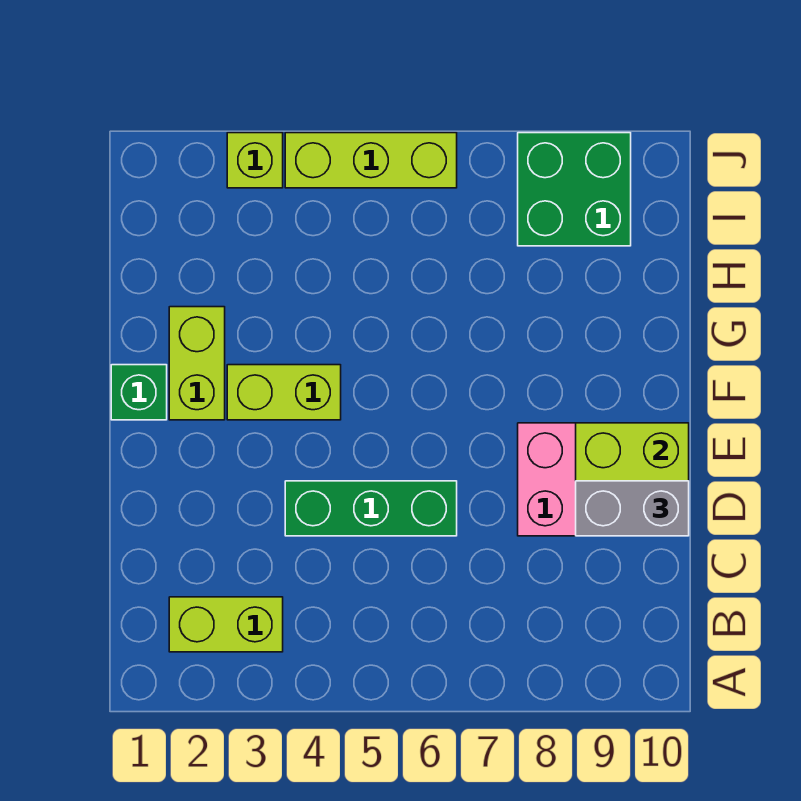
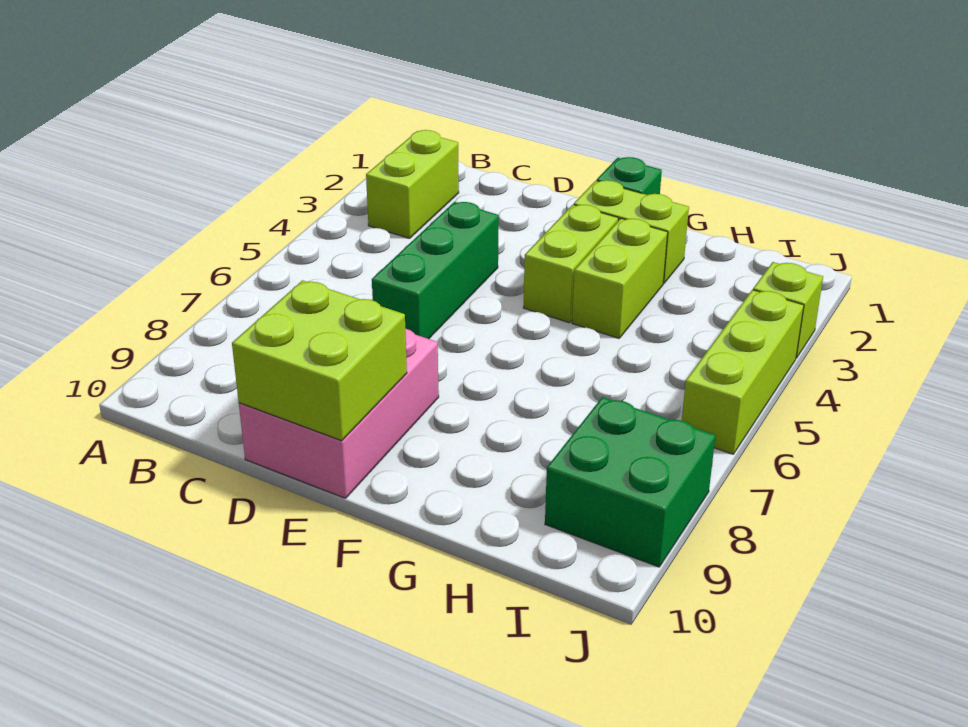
grey 1x2 brick [576,481,689,536] -> none
none -> lime 1x2 brick [572,218,668,338]

